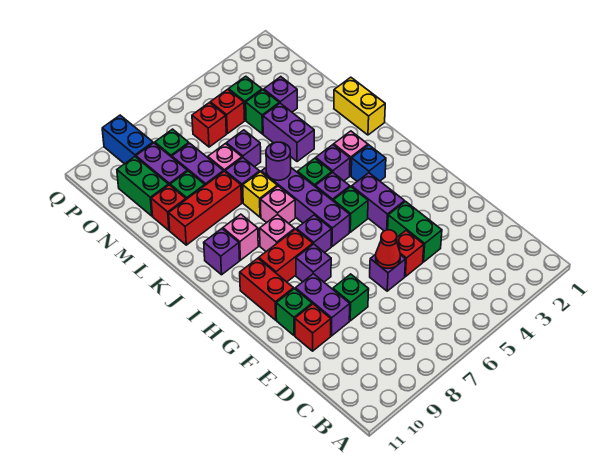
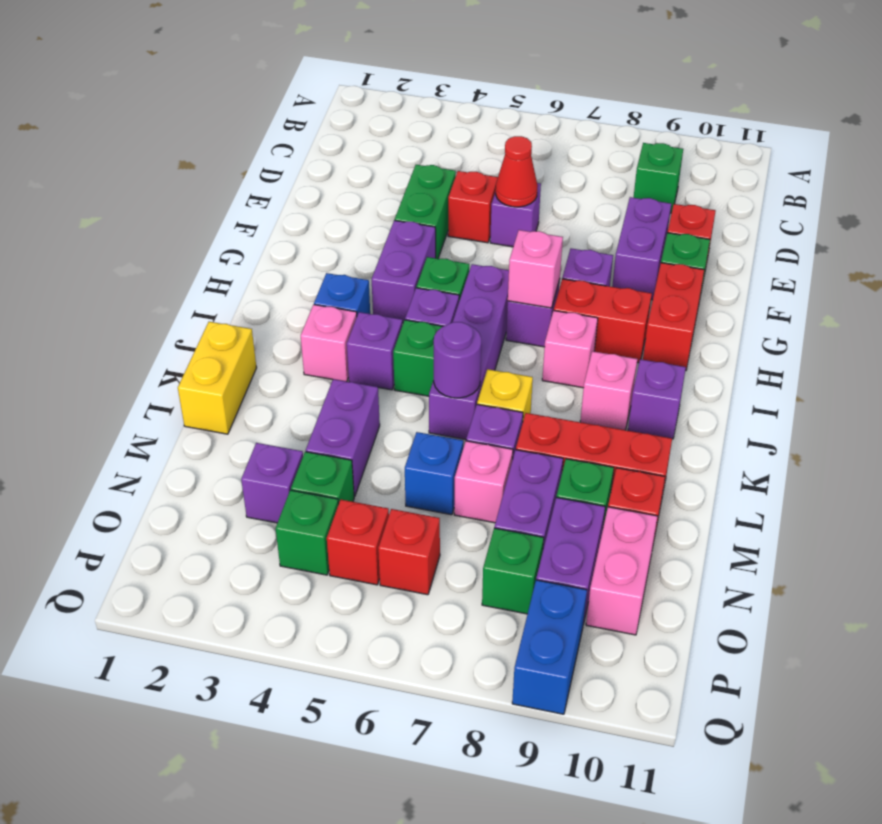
green 1x1 brick [333,274,369,321] -> green 1x1 brick moved to [633,143,683,213]
pink 1x1 brick [260,186,295,223] -> pink 1x1 brick moved to [508,230,563,308]
purple 1x1 brick [226,130,261,167] -> blue 1x1 brick [405,432,463,515]
green 1x2 brick [117,157,168,216] -> pink 1x2 brick [586,507,657,635]

